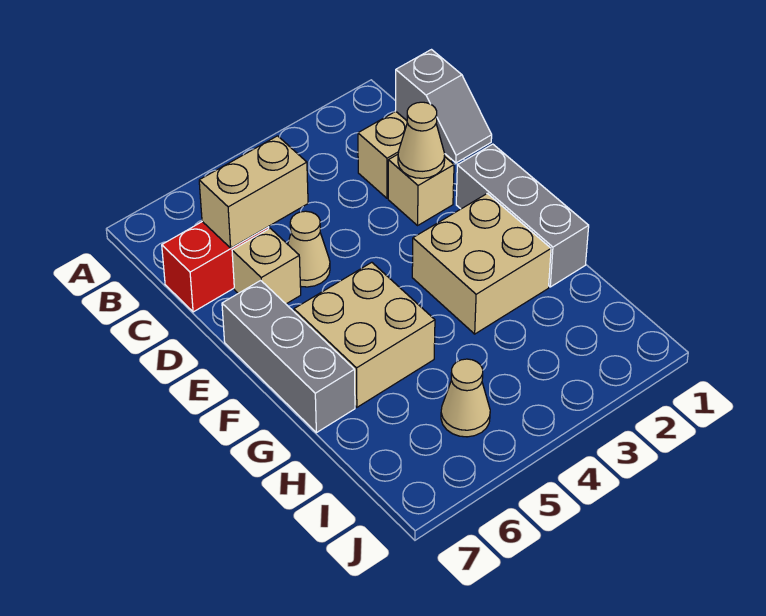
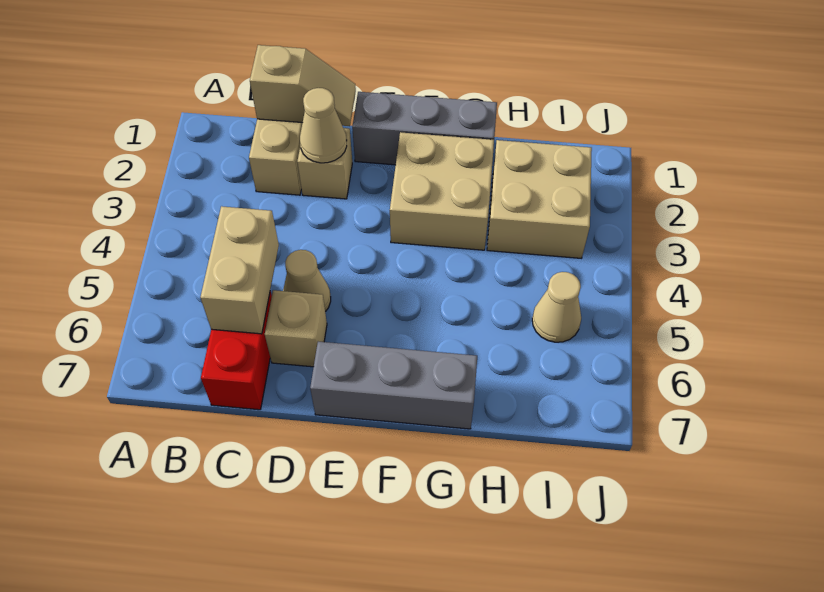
grey 1x2 slope [395,50,492,163] -> tan 1x2 slope [250,45,356,126]
tan 2x2 brick [294,262,435,407] -> tan 2x2 brick moved to [487,140,592,258]

